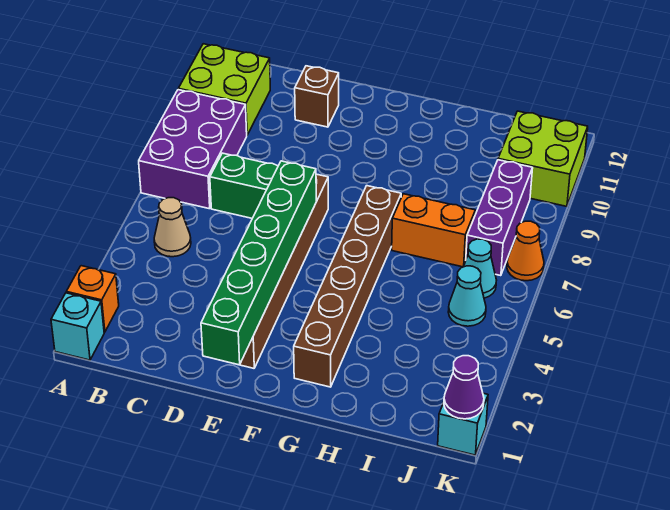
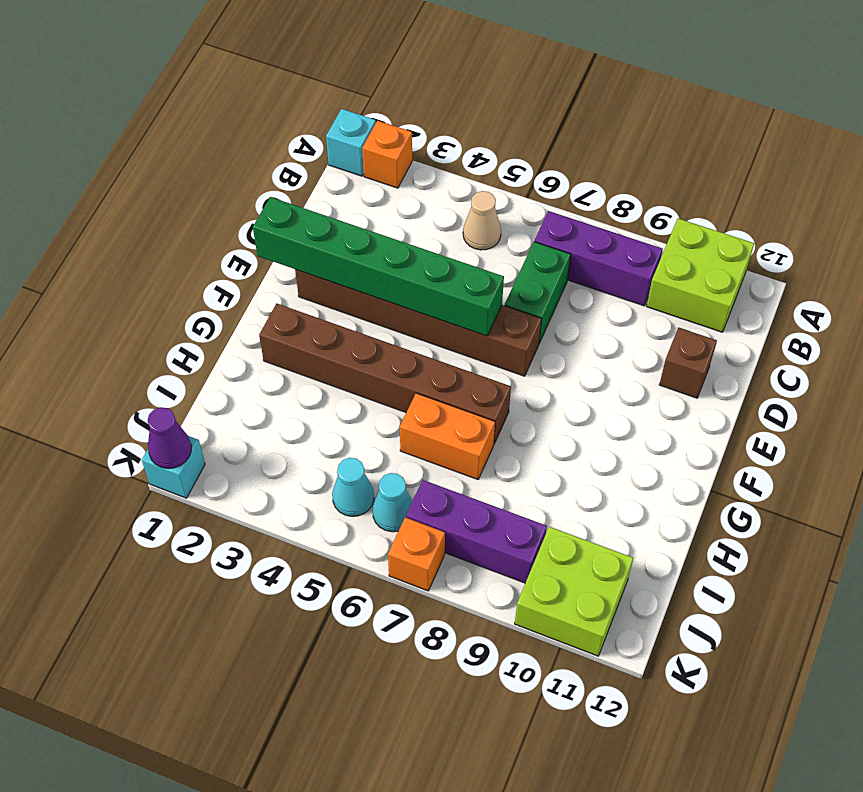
purple 2x3 brick [139,90,247,209] -> purple 1x3 brick [534,211,663,306]
orange 1x2 brick [392,194,475,267] -> orange 1x2 brick turned to [400,393,495,479]
orange 1x1 cone [507,221,544,281] -> orange 1x1 brick [388,517,445,591]

